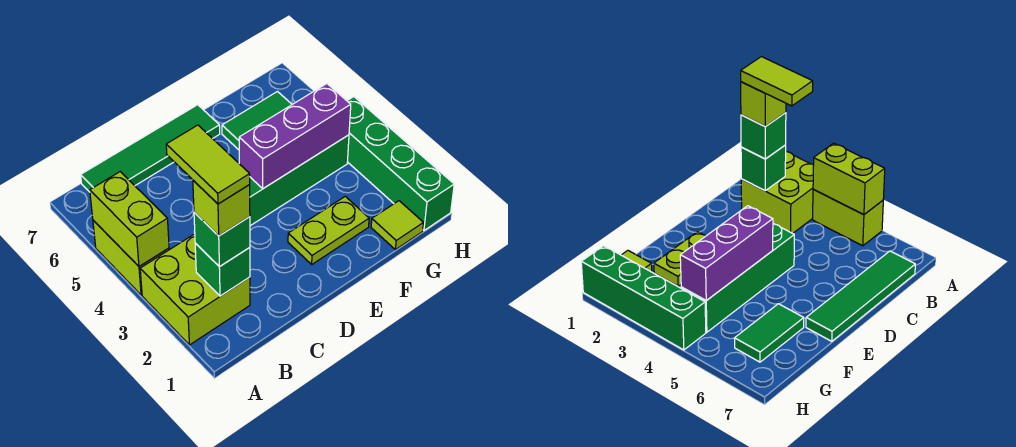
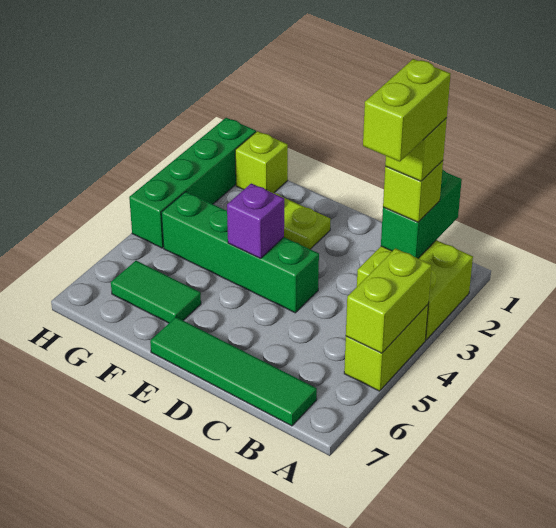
green 1x1 brick [195,243,250,296] -> green 1x2 brick [381,169,462,258]
green 1x1 brick [194,212,250,267] -> lime 1x1 brick [383,161,443,222]
lime 1x2 tile [166,125,250,204] -> lime 1x2 brick [363,59,451,162]
purple 1x3 brick [239,84,351,188] -> purple 1x1 brick [227,183,284,259]
lime 1x1 tile [371,201,423,250] -> lime 1x1 brick [235,131,288,193]

